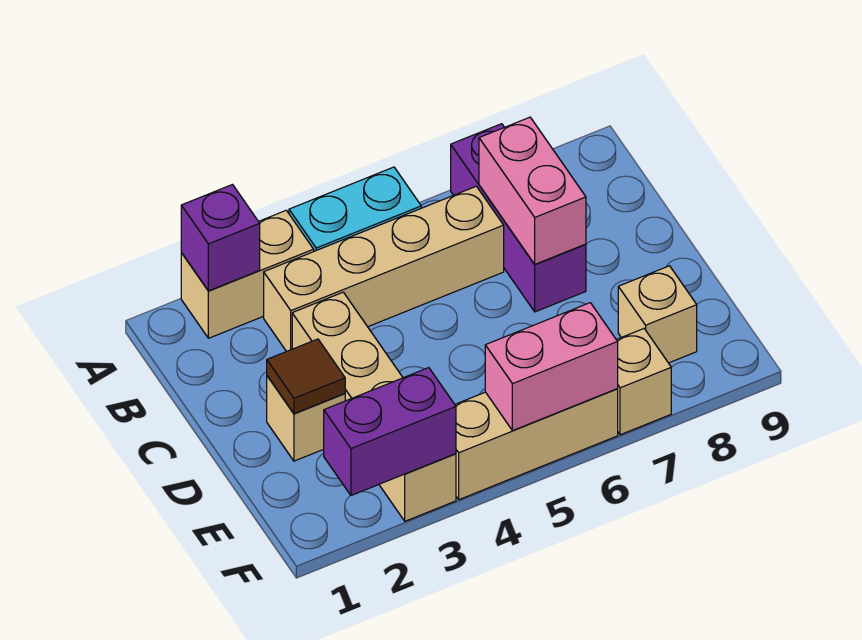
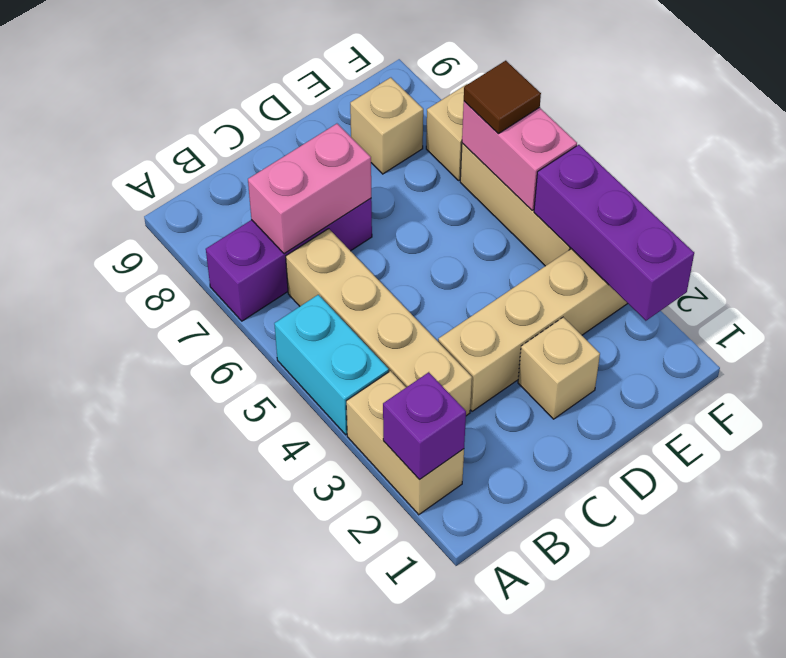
brown 1x1 tile [267,339,345,414] -> brown 1x1 tile moved to [464,61,541,134]
purple 1x2 brick [324,368,456,495] -> purple 1x3 brick [534,145,694,321]

